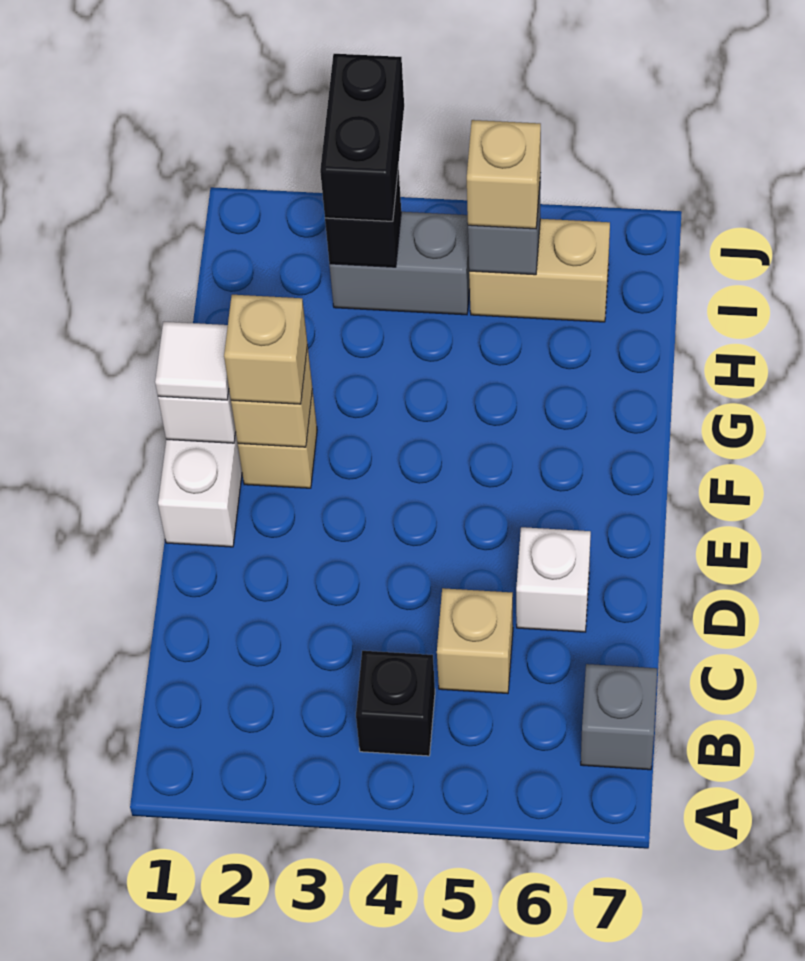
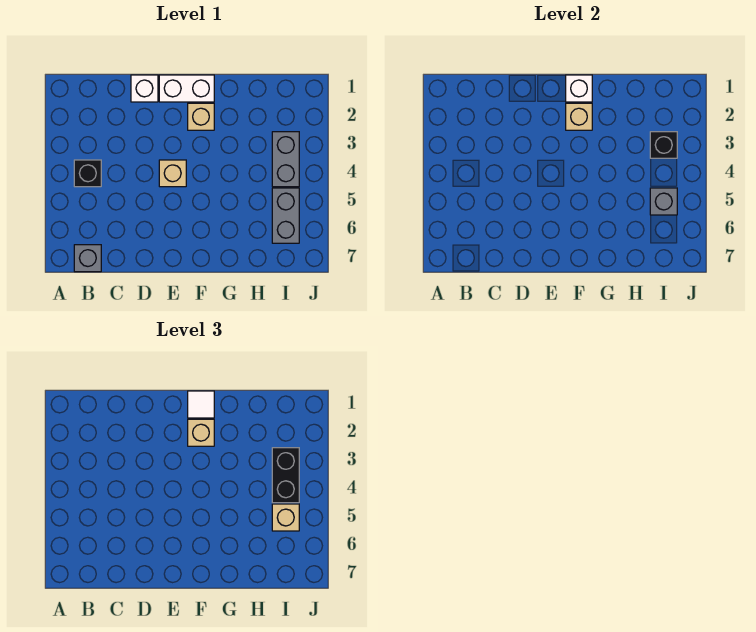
tan 1x1 brick [437,588,513,694] -> tan 1x1 brick moved to [159,160,186,187]
white 1x1 brick [516,527,591,632] -> white 1x1 brick moved to [131,75,158,102]
black 1x2 brick [320,54,404,221] -> black 1x2 brick turned to [272,448,299,503]
tan 1x2 brick [469,219,610,322] -> grey 1x2 brick [272,188,299,243]

